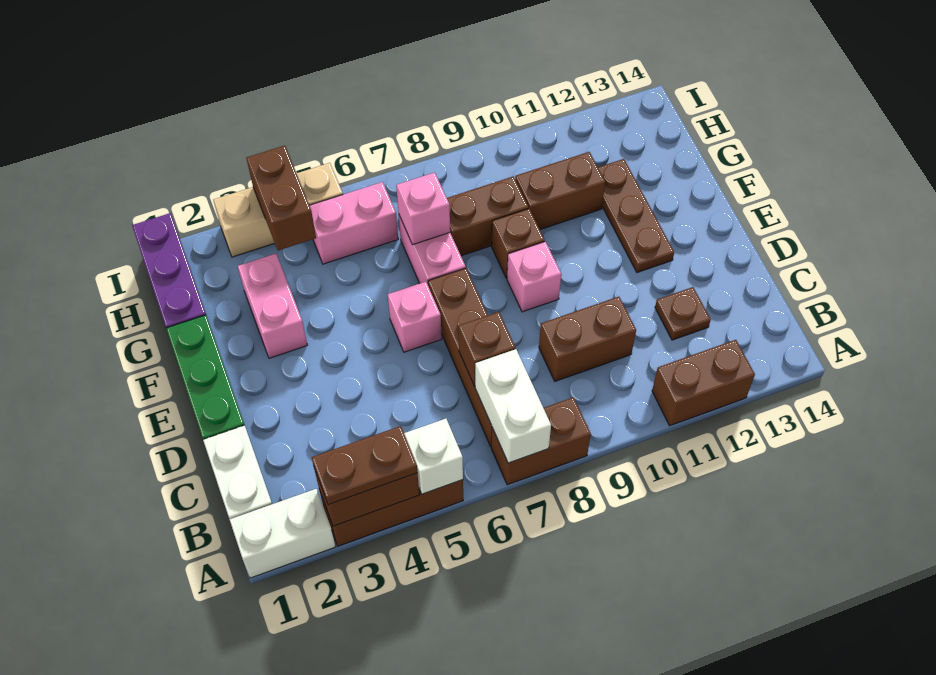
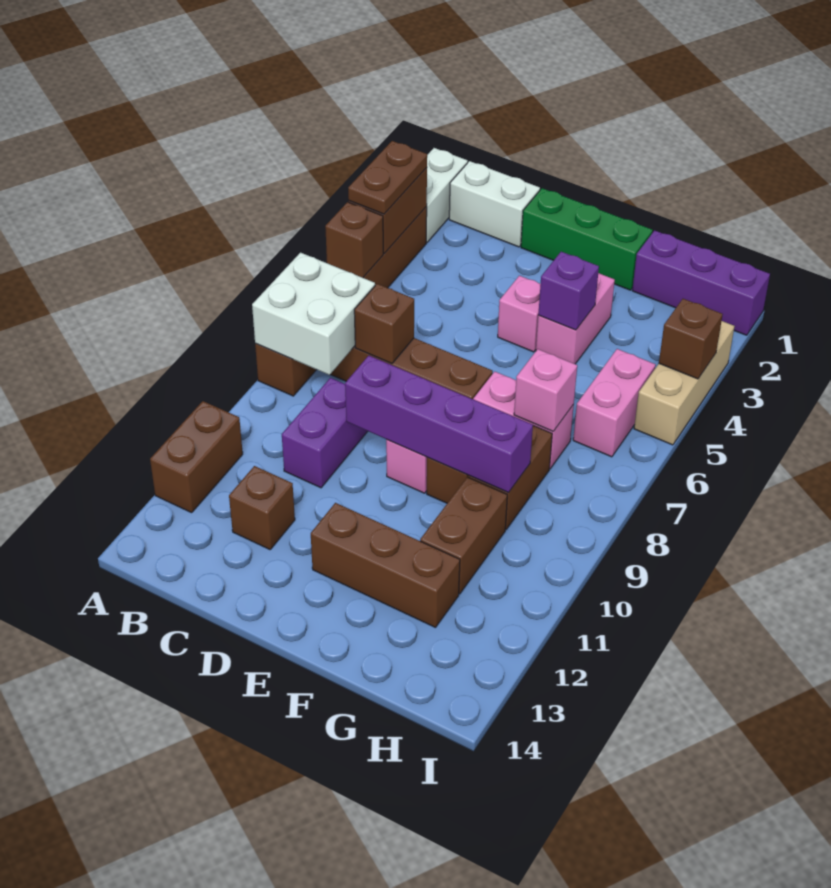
white 1x1 brick [404,419,463,494] -> brown 1x1 brick [325,202,383,278]
white 1x2 brick [475,349,551,463] -> white 2x2 brick [252,253,375,375]
brown 1x2 brick [539,297,636,381] -> purple 1x2 brick [282,378,368,488]
brown 1x1 plate [655,287,711,340] -> brown 1x1 brick [229,466,295,550]
none -> purple 1x4 brick [345,356,533,493]
pink 1x1 brick [388,282,442,352] -> pink 1x1 brick moved to [498,276,541,352]
brown 1x3 plate [598,159,674,273] -> brown 1x3 brick [311,503,460,628]
pink 1x2 brick [238,254,307,358] -> pink 1x2 brick turned to [536,273,615,364]
none -> purple 1x1 brick [538,252,599,330]
brown 1x2 brick [246,146,316,250] -> brown 1x1 brick [659,299,723,379]

